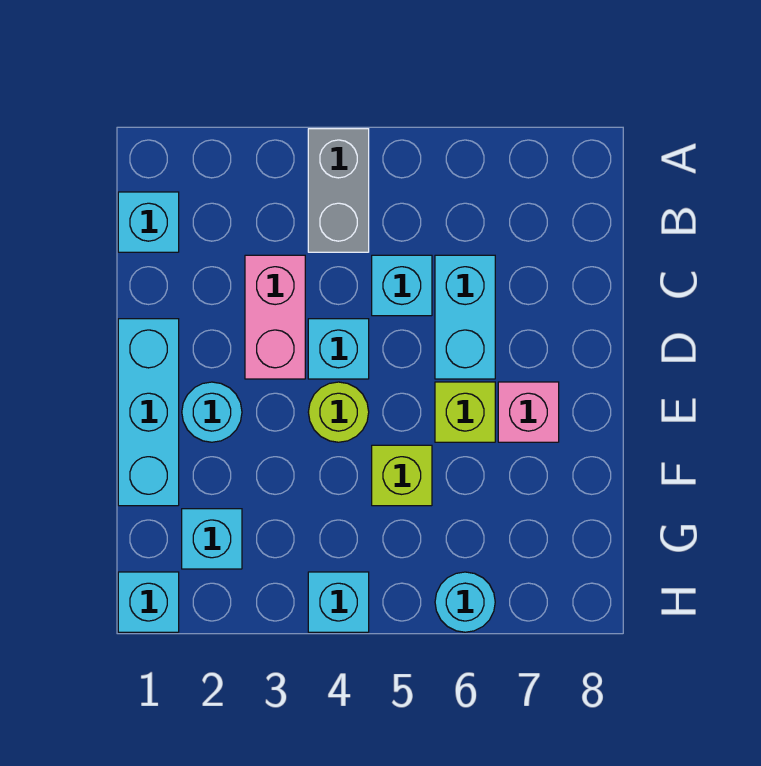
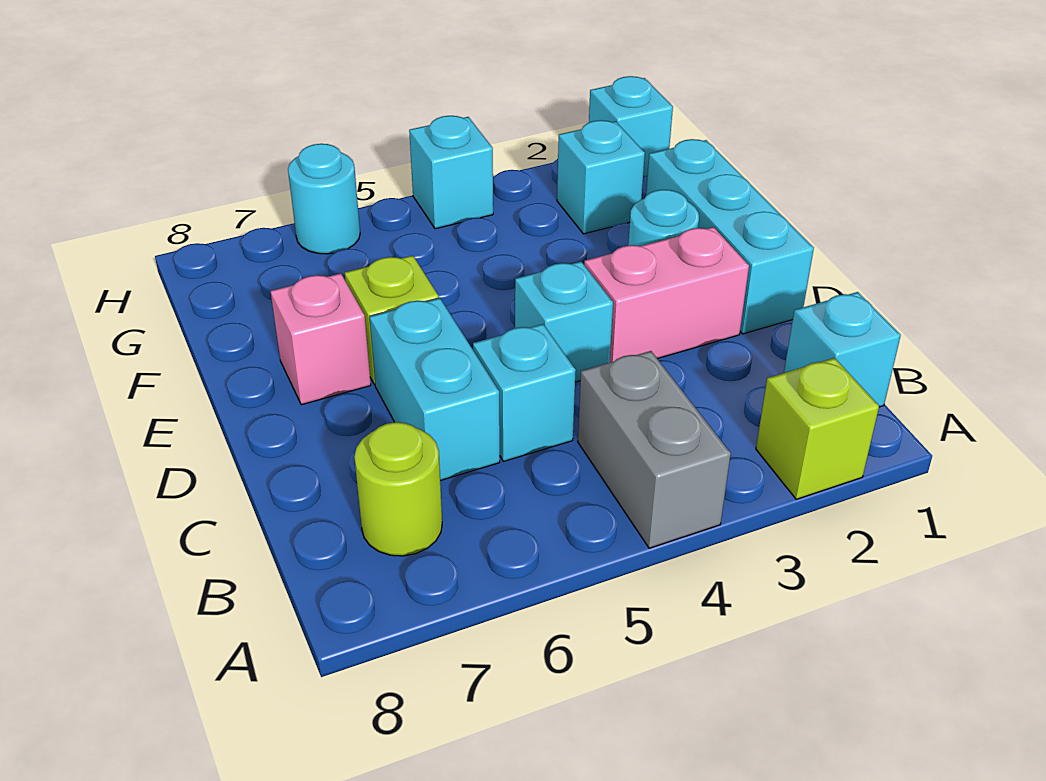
pink 1x2 brick [245,255,305,379] -> pink 1x2 brick turned to [584,227,749,362]
lime 1x1 round brick [308,382,369,442] -> lime 1x1 round brick moved to [354,422,442,556]
lime 1x1 brick [372,445,432,506] -> lime 1x1 brick moved to [756,358,879,499]

